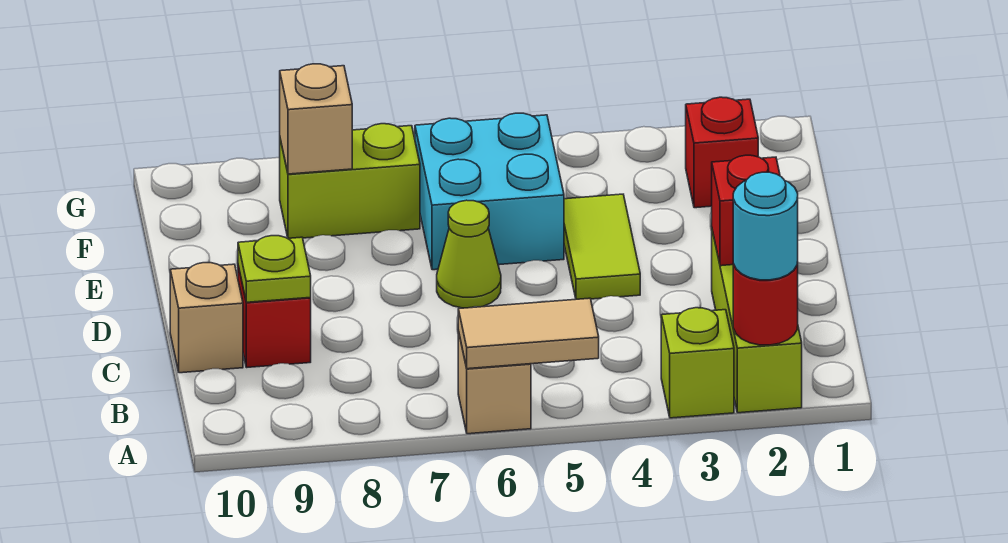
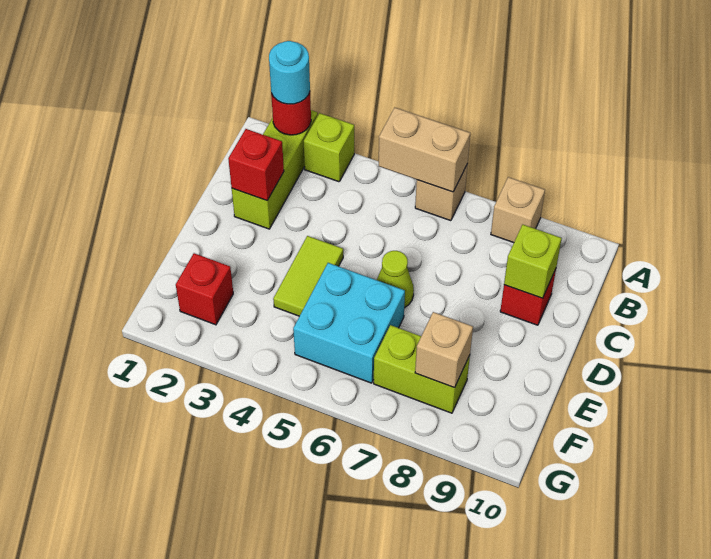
tan 1x2 tile [458,298,599,369] -> tan 1x2 brick [379,108,470,192]
lime 1x1 plate [238,236,311,302] -> lime 1x1 brick [504,225,562,298]
tan 1x1 brick [170,263,243,373] -> tan 1x1 brick moved to [491,177,545,243]

